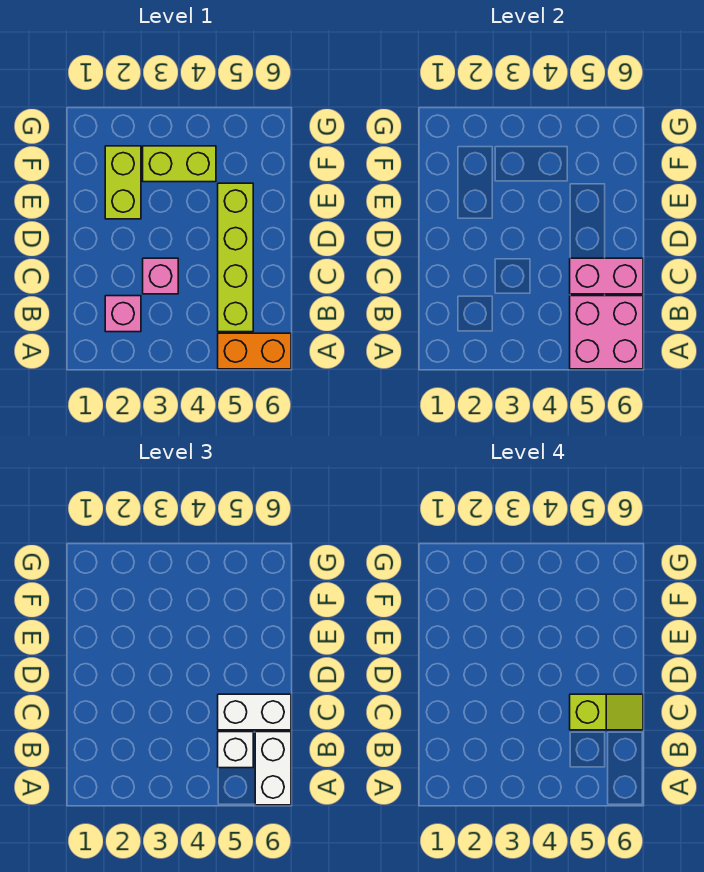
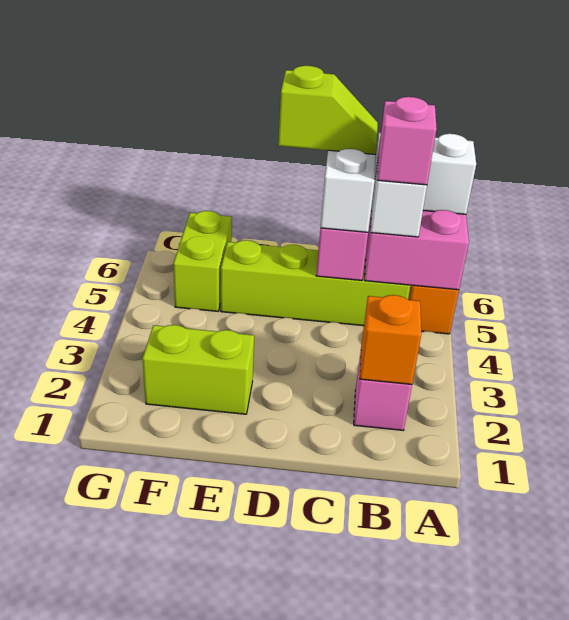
none -> orange 1x1 brick [360,295,421,384]
pink 1x1 brick [143,258,178,294] -> pink 1x1 brick moved to [377,97,437,185]
lime 1x2 slope [570,694,643,730] -> lime 1x2 slope turned to [278,66,378,154]
lime 1x2 brick [143,146,216,182] -> lime 1x2 brick moved to [174,211,232,311]

